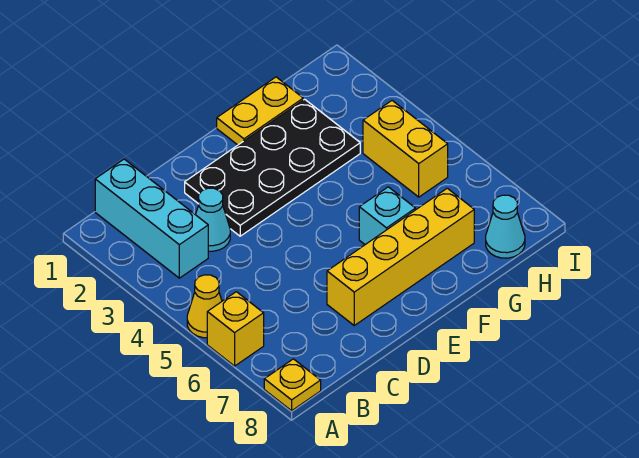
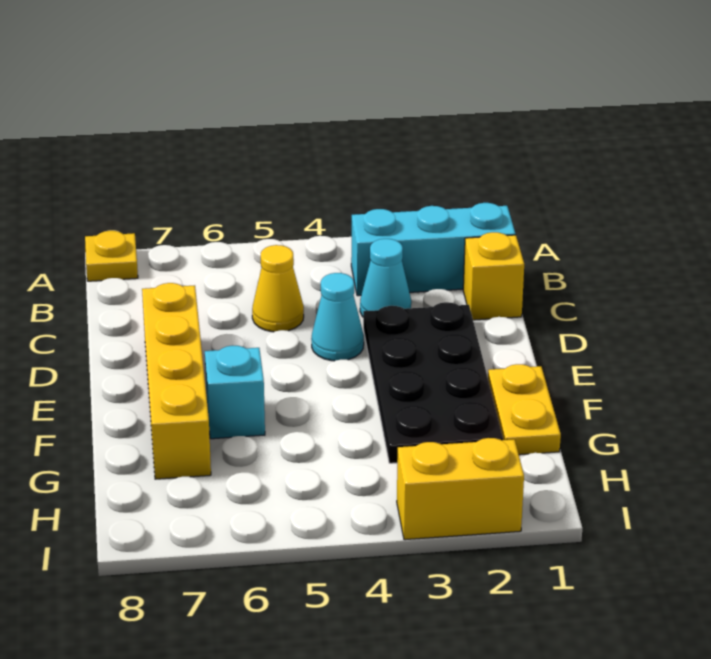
yellow 1x1 cone [187,275,222,338] -> yellow 1x1 cone moved to [252,245,304,332]
yellow 1x1 brick [207,292,264,366] -> yellow 1x1 brick moved to [463,232,524,320]
yellow 1x2 brick [363,101,448,197] -> yellow 1x2 brick moved to [397,438,524,540]
cyan 1x1 cone [486,195,525,258] -> cyan 1x1 cone moved to [311,273,364,361]

